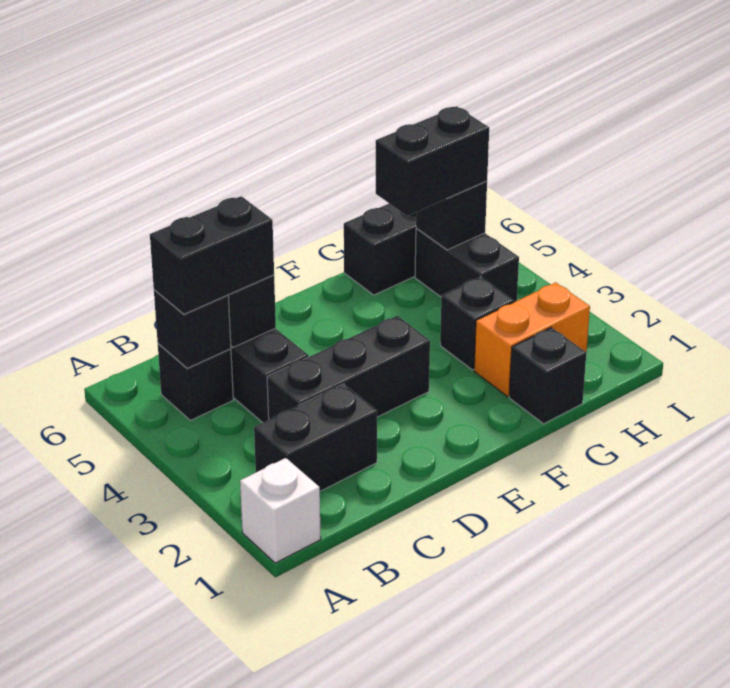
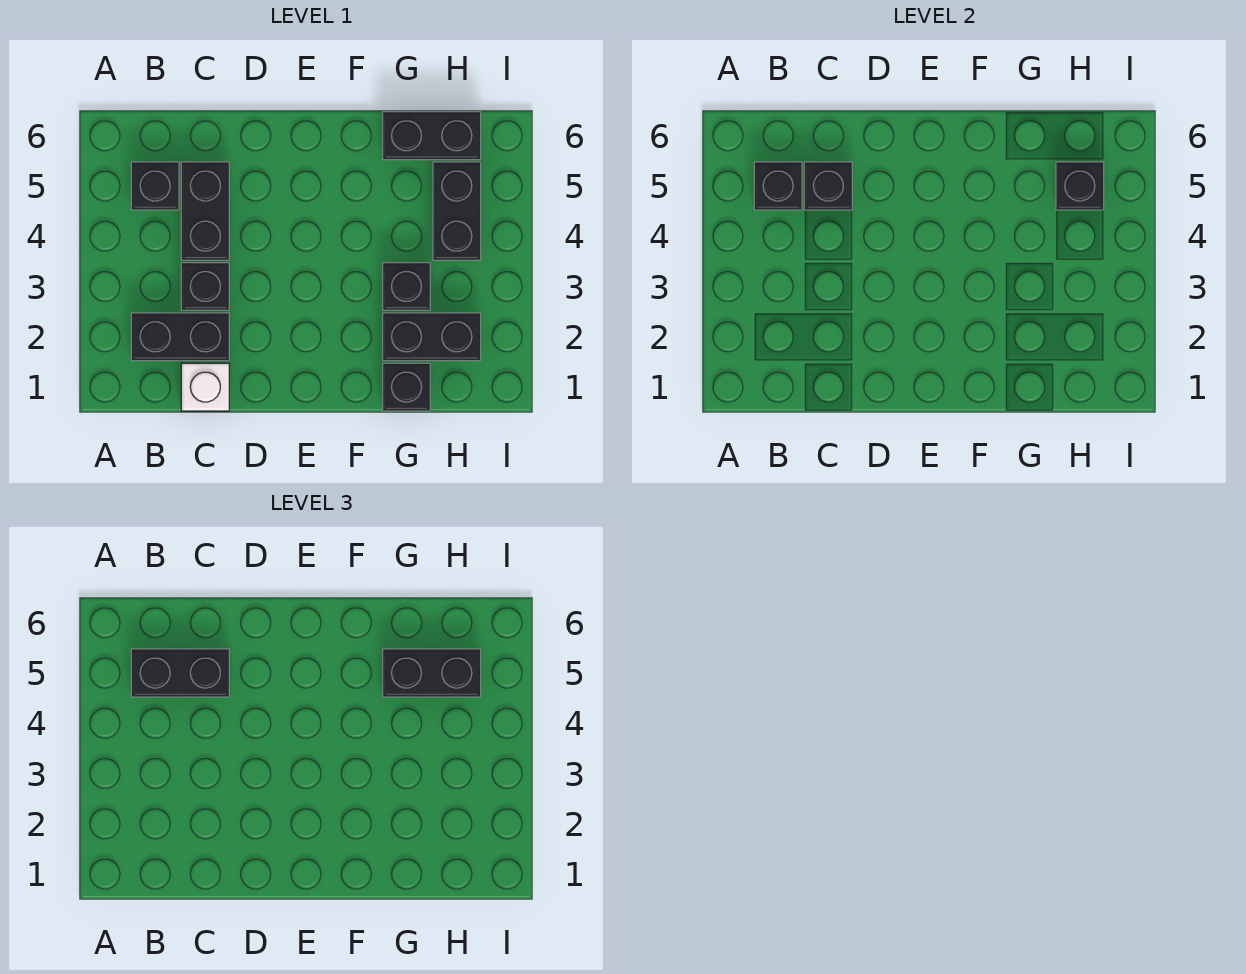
white 1x1 brick [240,458,321,563] -> white 1x1 brick moved to [181,363,229,411]
black 1x3 brick [267,316,430,420] -> black 1x1 brick [181,263,229,310]
orange 1x2 brick [474,282,590,397] -> black 1x2 brick [383,313,481,361]

